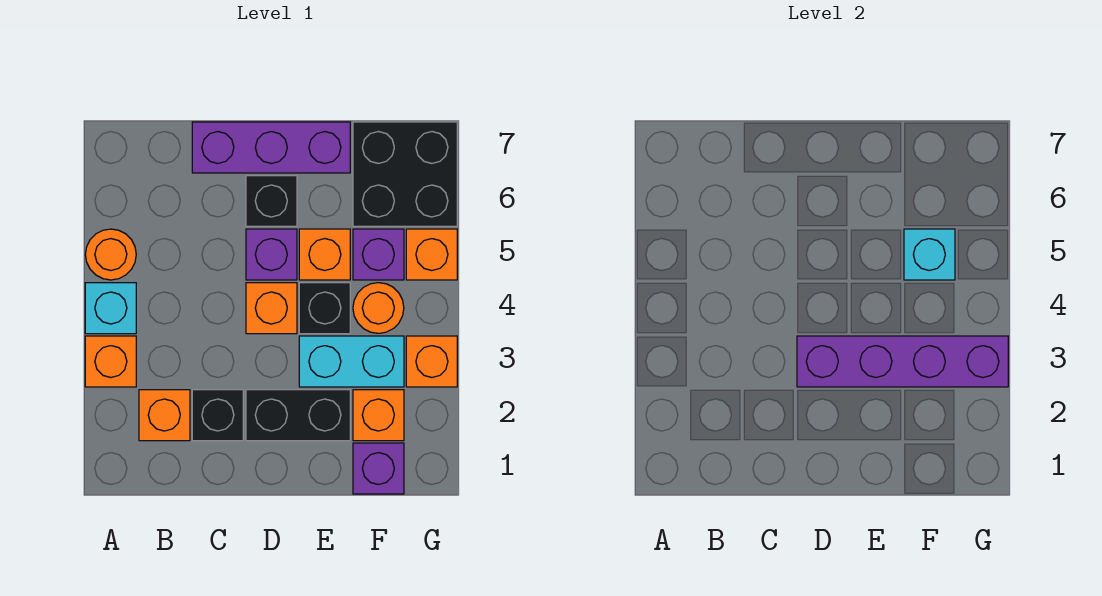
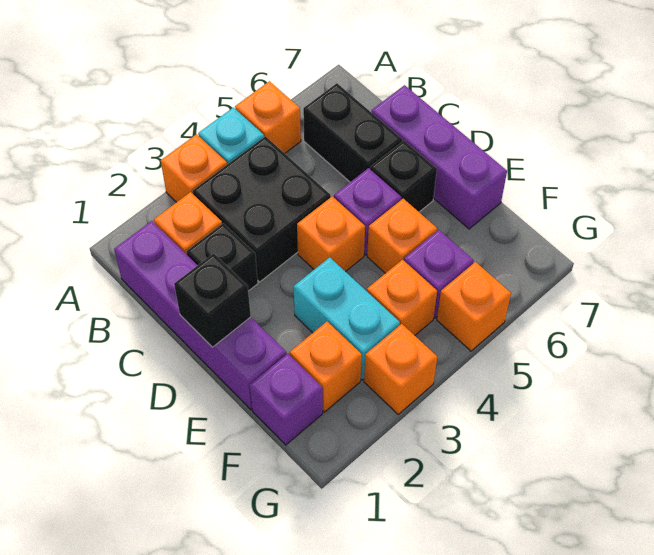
orange 1x1 round brick [85,229,136,280] -> orange 1x1 brick [235,81,301,153]
black 1x2 brick [246,390,350,441] -> black 1x2 brick moved to [303,83,402,182]
purple 1x4 brick [797,336,1008,387] -> purple 1x4 brick moved to [114,221,286,410]
black 1x1 brick [299,283,350,334] -> black 1x1 brick moved to [174,253,251,347]
orange 1x1 round brick [353,283,404,333] -> orange 1x1 brick [367,259,437,335]
cyan 1x1 brick [904,229,955,280] -> none
black 2x2 brick [353,122,457,226] -> black 2x2 brick moved to [193,136,331,282]

